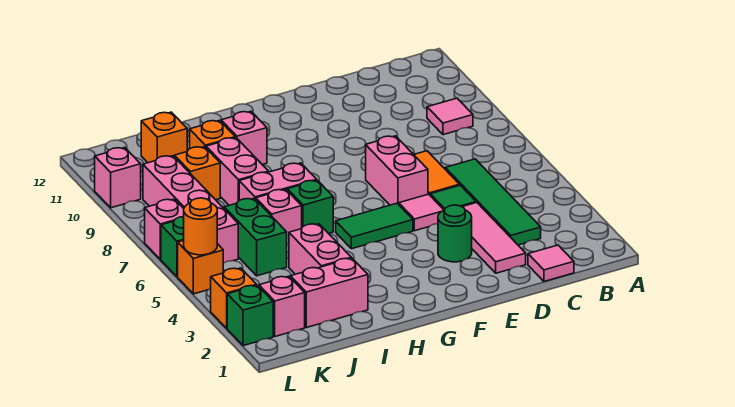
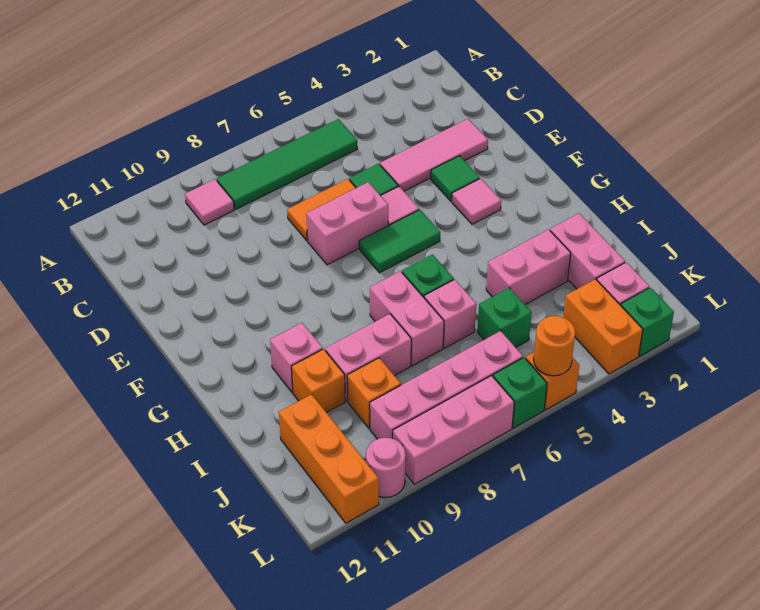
pink 1x1 tile [528,245,574,281] -> pink 1x1 tile moved to [452,178,501,224]
green 1x4 tile [445,159,541,245] -> green 1x4 tile moved to [217,119,357,209]
green 1x1 round brick [438,205,472,262] -> green 1x1 tile [431,156,480,201]
green 1x2 tile [336,203,413,249] -> green 1x2 tile turned to [359,210,440,273]
green 1x2 brick [224,198,287,276] -> green 1x1 brick [477,288,532,347]
orange 1x1 brick [141,112,187,163] -> orange 1x3 brick [279,394,379,523]
orange 1x1 brick [211,268,257,328] -> orange 1x2 brick [563,279,643,374]
pink 1x1 brick [145,199,184,259] -> pink 1x3 brick [393,376,514,484]
pink 1x1 brick [95,148,141,208] -> pink 1x1 round brick [366,438,406,497]

